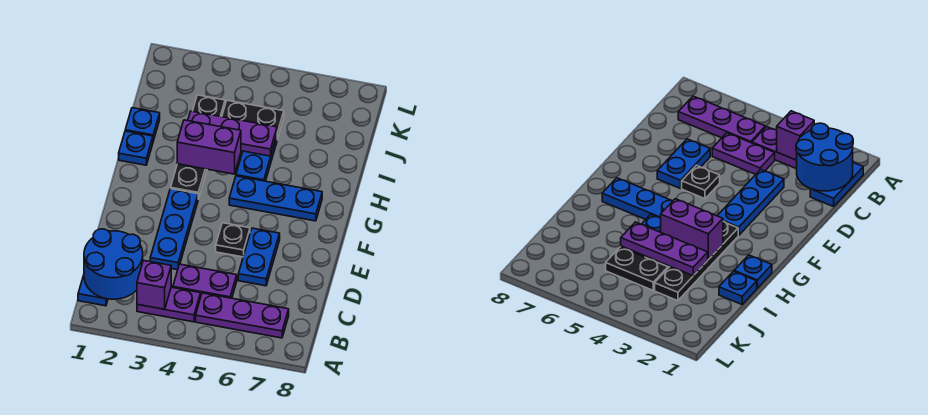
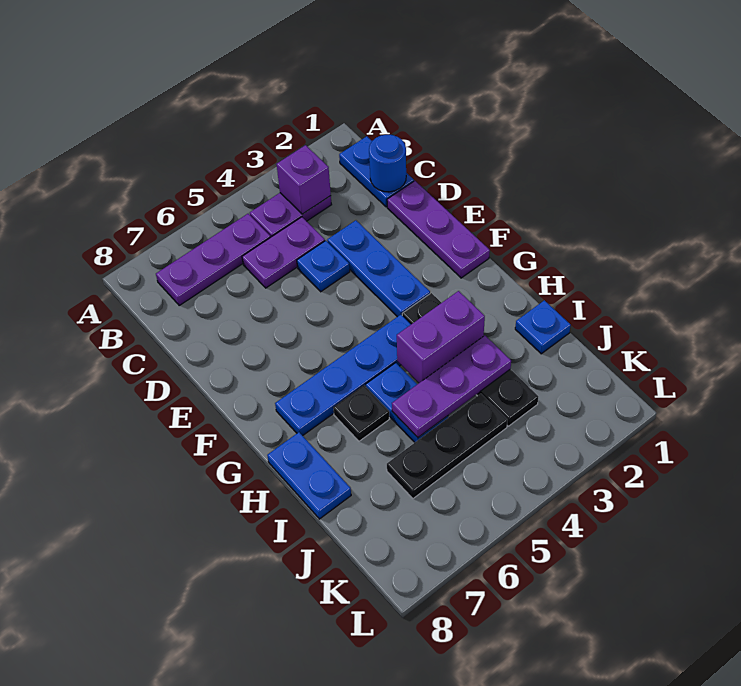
blue 2x2 round brick [84,229,143,299] -> blue 1x1 round brick [369,135,406,192]
none -> purple 1x3 plate [387,181,490,278]
blue 1x2 plate [238,228,280,286] -> blue 1x2 plate moved to [267,432,351,519]
black 1x1 plate [216,223,250,257] -> black 1x1 plate moved to [334,386,389,441]
blue 1x3 plate [229,176,322,221] -> blue 1x4 plate [275,315,411,436]
blue 1x1 plate [119,131,153,165] -> blue 1x1 plate moved to [297,241,350,292]
black 1x2 plate [222,100,284,140] -> black 1x3 plate [387,394,507,498]

